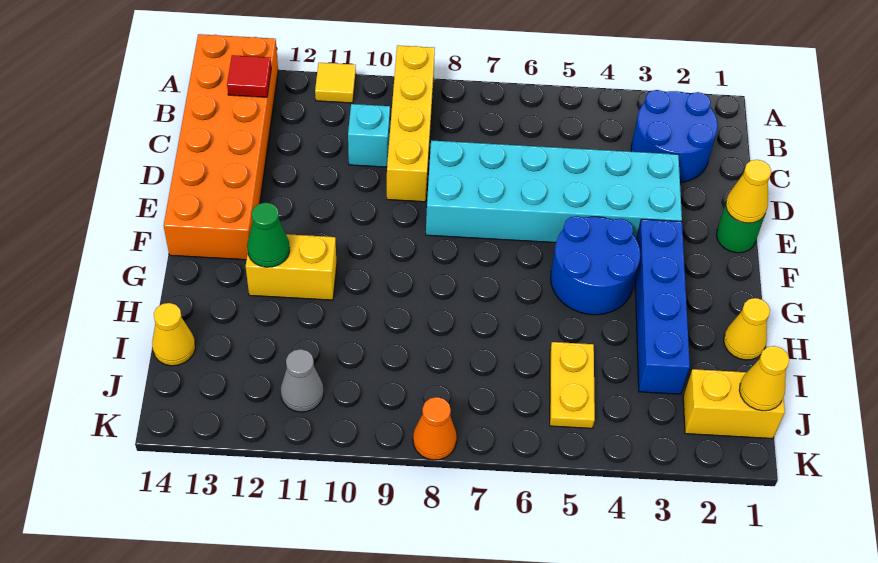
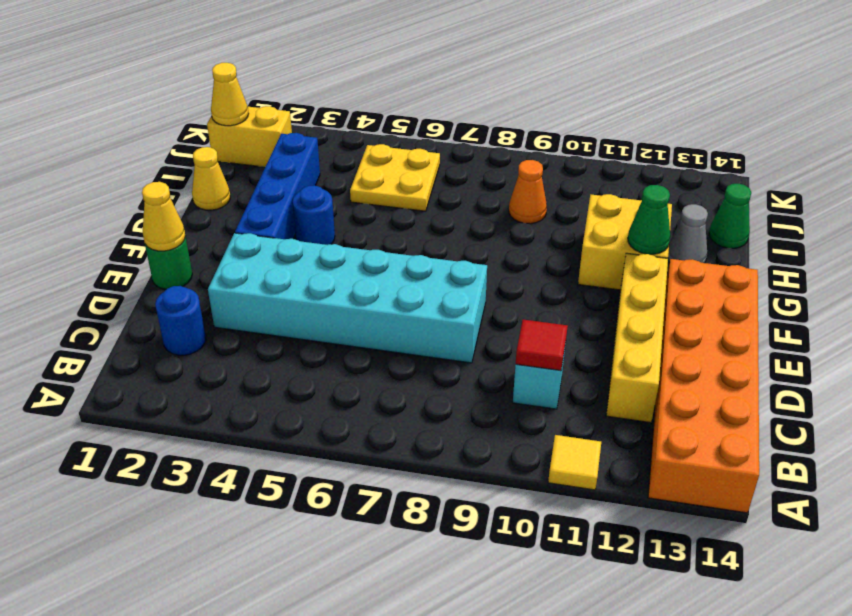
yellow 1x4 brick [387,45,435,202] -> yellow 1x4 brick moved to [606,253,668,423]
blue 2x2 round brick [631,90,718,183] -> blue 1x1 round brick [155,286,206,355]
red 1x1 tile [227,55,271,97] -> red 1x1 tile moved to [516,320,568,371]
blue 2x2 round brick [551,216,640,315] -> blue 1x1 round brick [293,185,335,245]
yellow 1x2 brick [246,234,337,300] -> yellow 2x2 brick [578,194,672,290]
yellow 1x2 plate [550,342,595,428] -> yellow 2x2 plate [350,144,440,211]
yellow 1x1 cone [152,303,195,366] -> green 1x1 cone [709,184,751,248]
grey 1x1 cone [281,349,324,412] -> grey 1x1 cone moved to [668,204,708,263]
orange 1x1 cone [413,397,457,460] -> orange 1x1 cone moved to [509,160,547,224]

